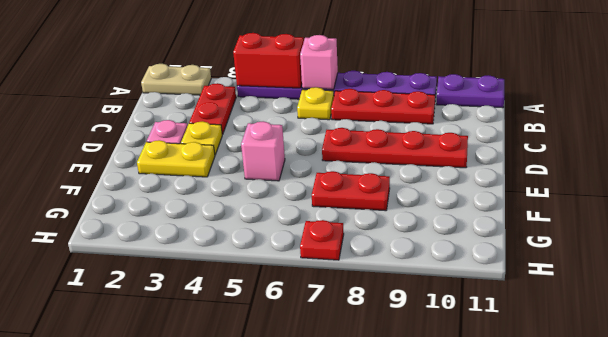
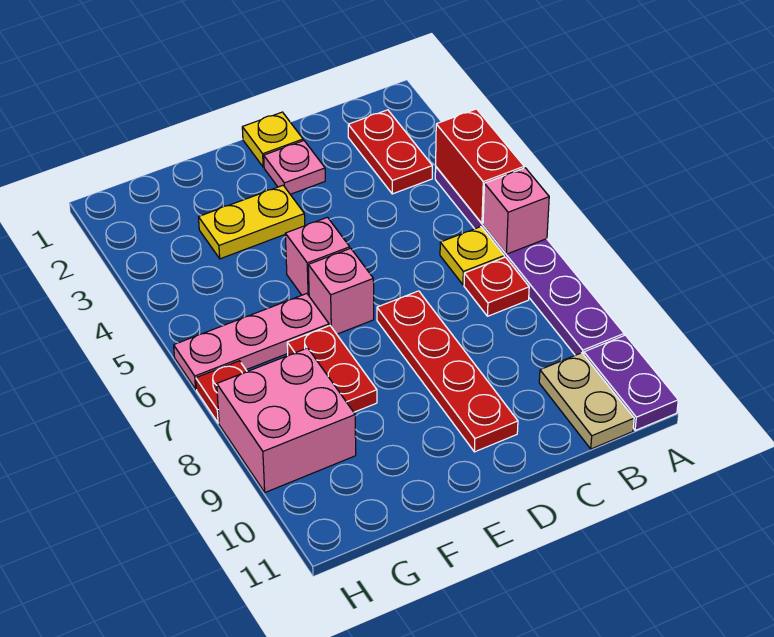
tan 1x2 plate [141,64,211,95] -> tan 1x2 plate moved to [539,353,634,449]
red 1x2 plate [189,83,236,134] -> red 1x2 plate turned to [348,110,432,194]
red 1x3 plate [331,89,435,124] -> red 1x1 plate [464,257,529,316]
yellow 1x1 plate [181,121,223,155] -> yellow 1x1 plate moved to [242,112,303,167]
yellow 1x2 plate [137,140,215,177] -> yellow 1x2 plate turned to [199,185,305,259]
none -> pink 1x1 brick [308,248,374,334]
none -> pink 1x3 plate [174,294,329,389]
none -> pink 2x2 brick [217,348,356,492]

